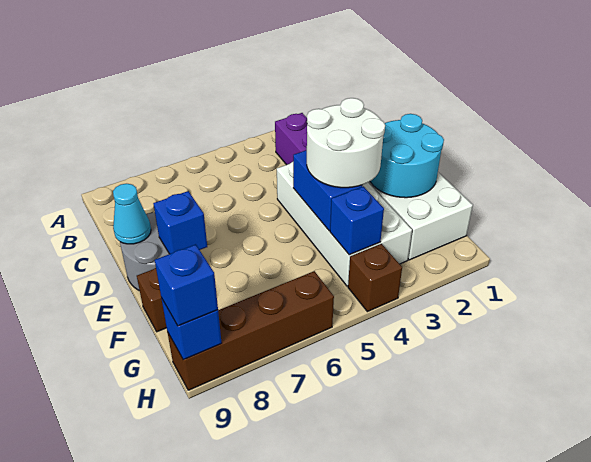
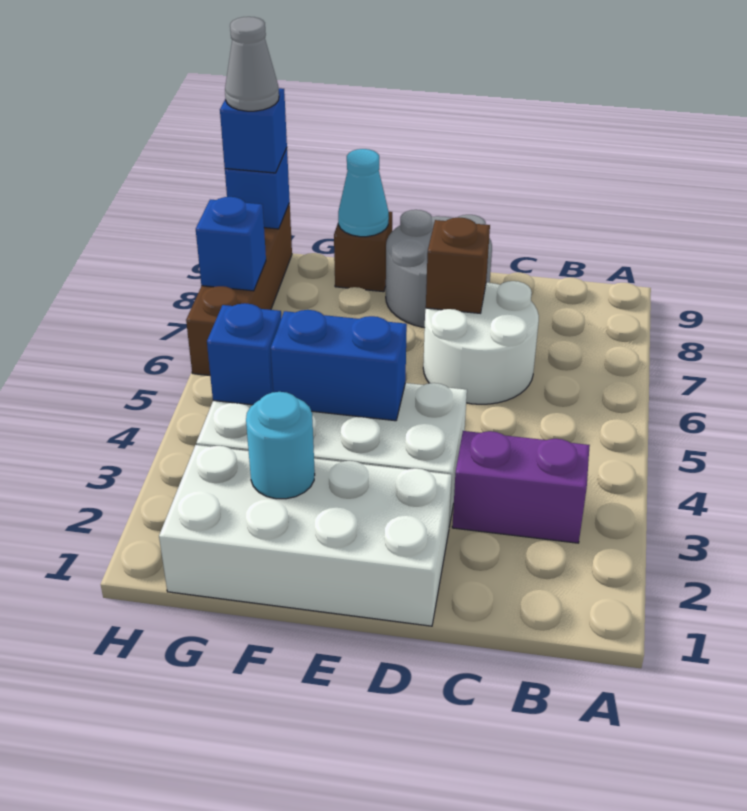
cyan 1x1 cone [113,184,151,244] -> cyan 1x1 cone moved to [338,149,389,237]
cyan 2x2 round brick [370,114,444,198] -> cyan 1x1 round brick [246,392,315,499]
white 2x2 round brick [307,98,385,188] -> white 2x2 round brick moved to [423,281,539,404]
blue 1x1 brick [153,191,207,254] -> blue 1x1 brick moved to [196,197,266,291]
brown 1x1 brick [348,244,402,312] -> brown 1x1 brick moved to [426,217,490,313]
none -> grey 1x1 cone [225,17,279,111]

